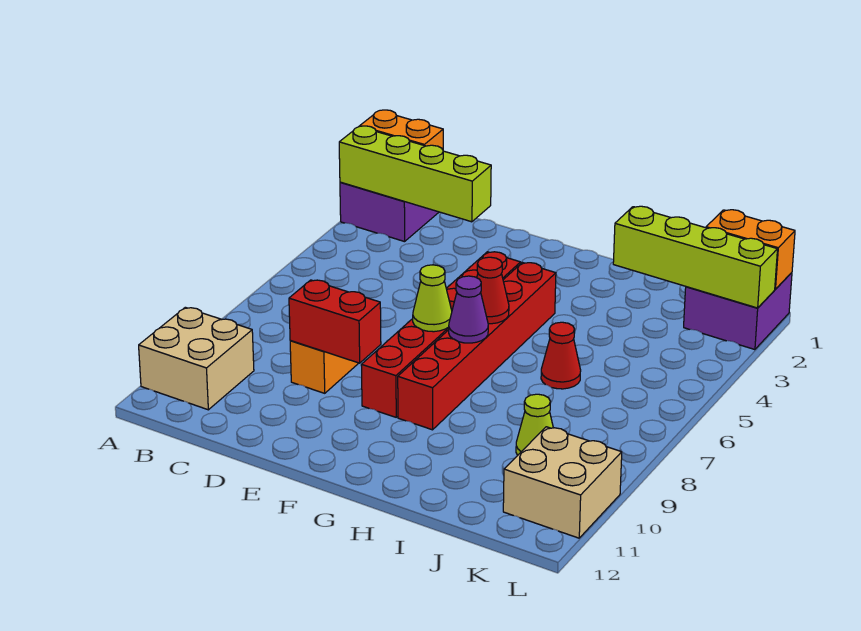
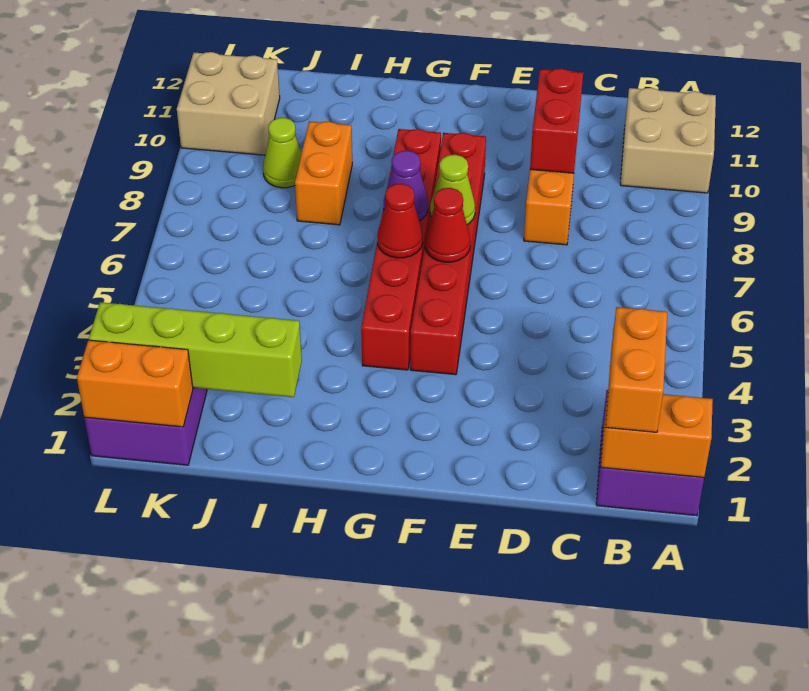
lime 1x4 brick [339,126,491,222] -> none
none -> orange 1x2 brick [606,307,667,432]
red 1x2 brick [289,280,381,363] -> red 1x2 brick turned to [530,69,583,173]
red 1x1 cone [541,322,581,389] -> red 1x1 cone moved to [425,188,470,262]
none -> orange 1x2 brick [295,121,352,225]

